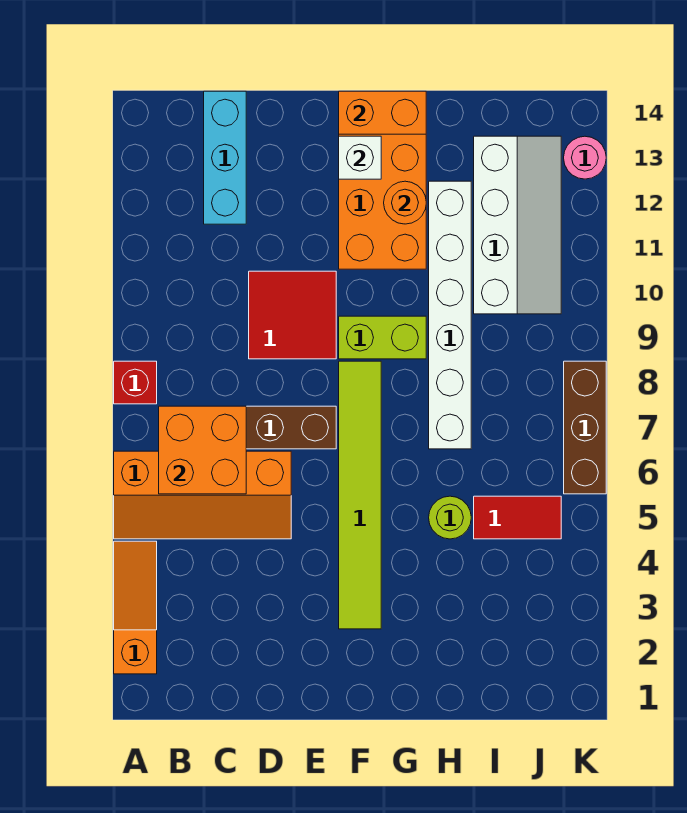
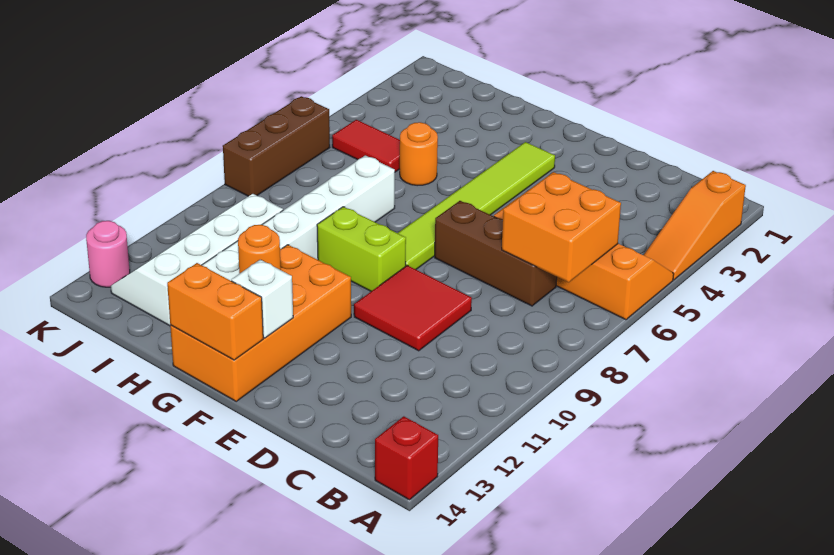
red 1x1 brick [114,361,157,404] -> red 1x1 brick moved to [375,416,438,500]
cyan 1x3 brick [204,91,246,224] -> none
lime 1x1 round brick [429,496,471,539] -> orange 1x1 round brick [400,122,438,186]

